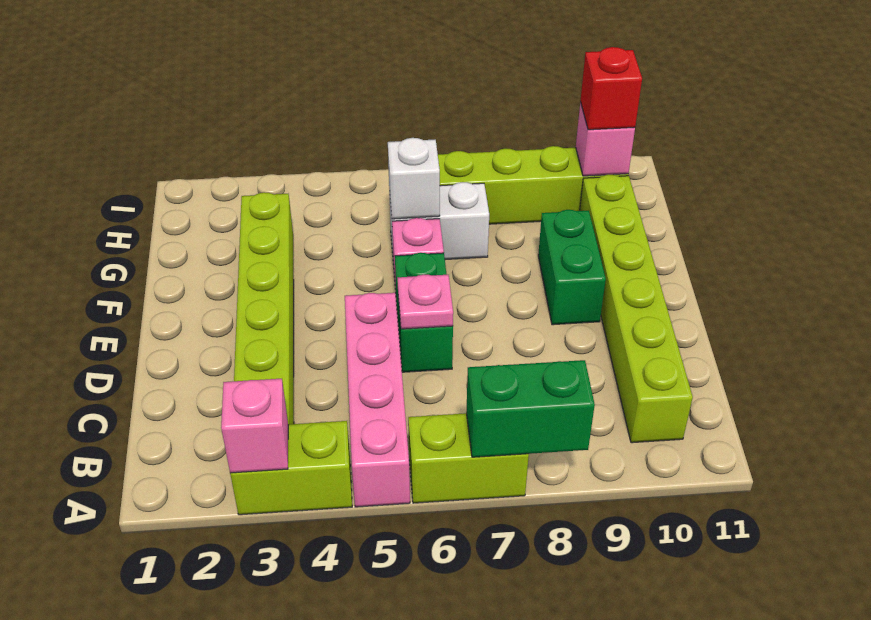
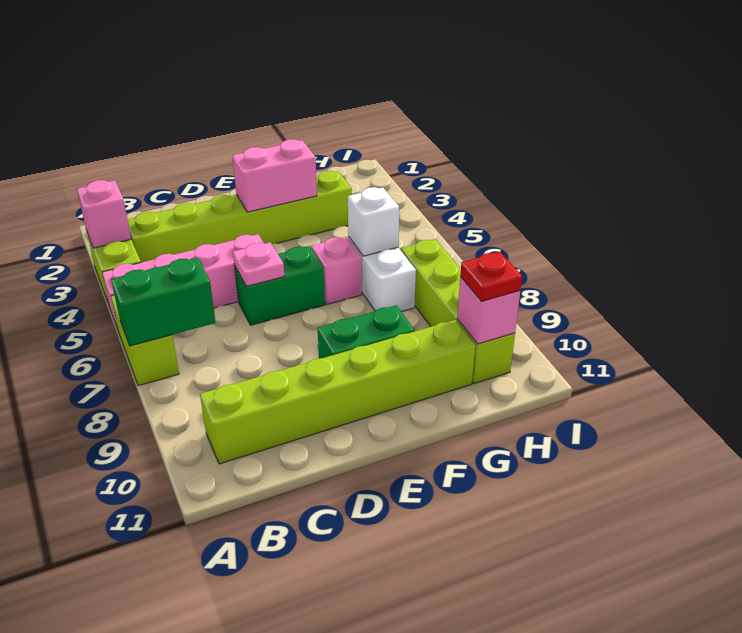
green 1x2 brick [466,360,595,457] -> green 1x2 brick turned to [111,258,216,346]
none -> pink 1x2 brick [232,139,317,212]
red 1x1 brick [580,47,642,130] -> red 1x1 plate [460,252,522,301]

